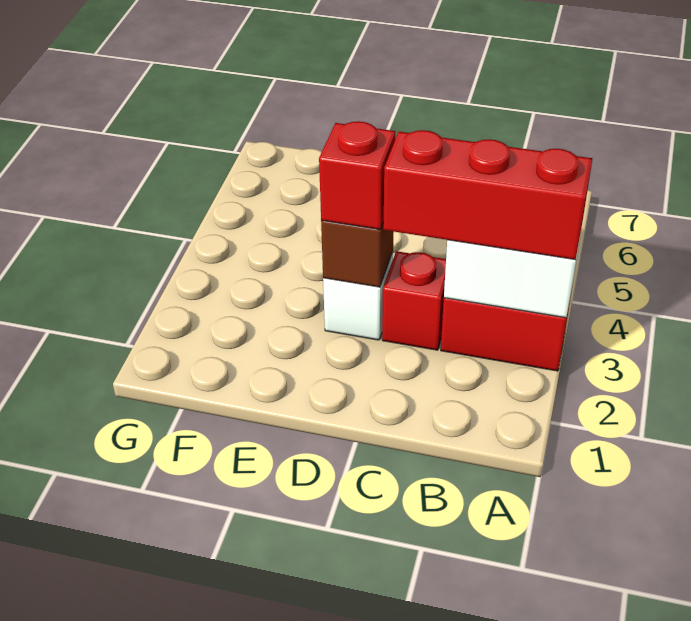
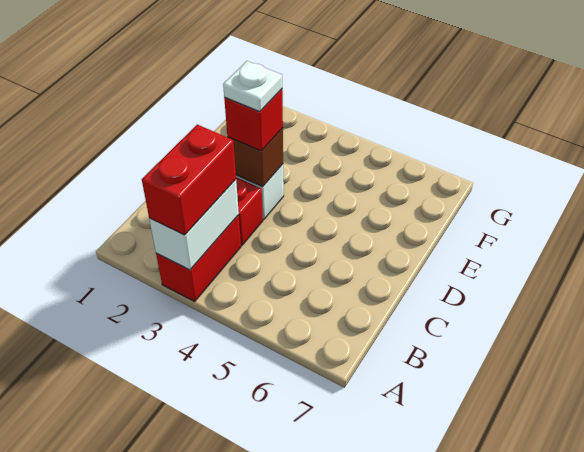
red 1x3 brick [384,130,592,260] -> red 1x2 brick [142,125,236,235]
none -> white 1x1 plate [223,61,282,112]

